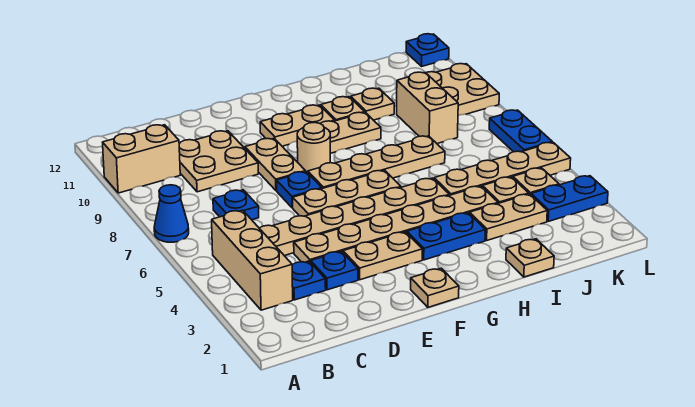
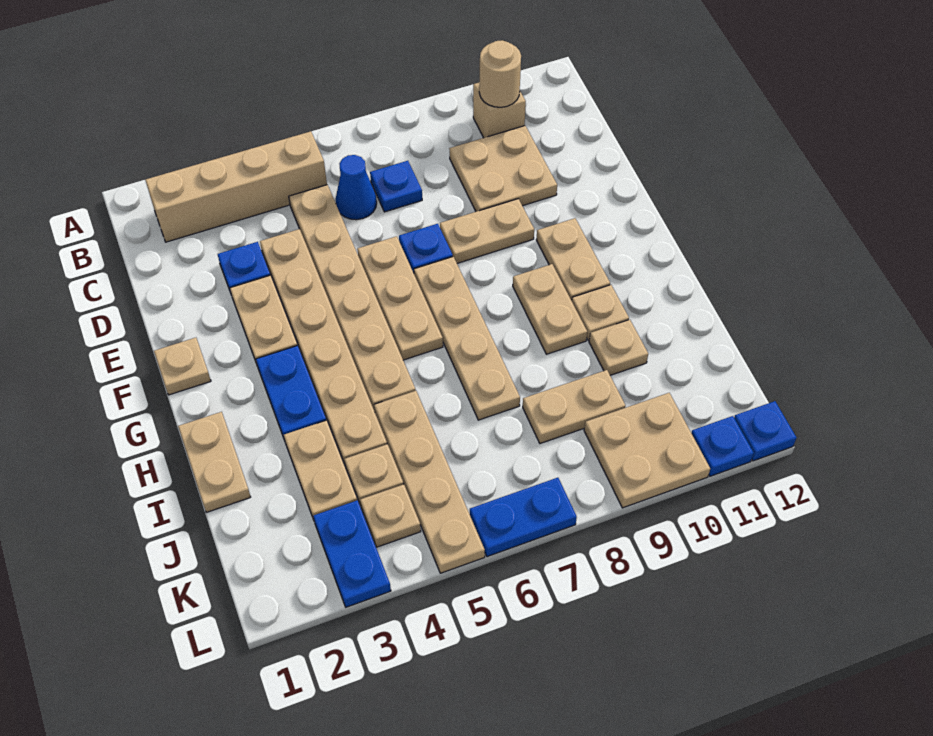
blue 1x1 cone [154,185,189,242] -> blue 1x1 cone moved to [336,155,377,220]
tan 1x2 brick [103,125,180,193] -> tan 1x1 brick [473,82,526,138]
tan 1x3 brick [212,210,293,310] -> tan 1x4 brick [145,131,327,242]
blue 1x1 plate [292,261,326,300] -> blue 1x1 plate moved to [692,416,754,476]
tan 1x1 round brick [297,122,330,173] -> tan 1x1 round brick moved to [479,40,521,107]
tan 1x1 plate [506,239,554,277] -> tan 1x2 plate [178,412,251,512]
tan 1x2 brick [397,72,458,144] -> tan 1x2 plate [523,370,625,443]

